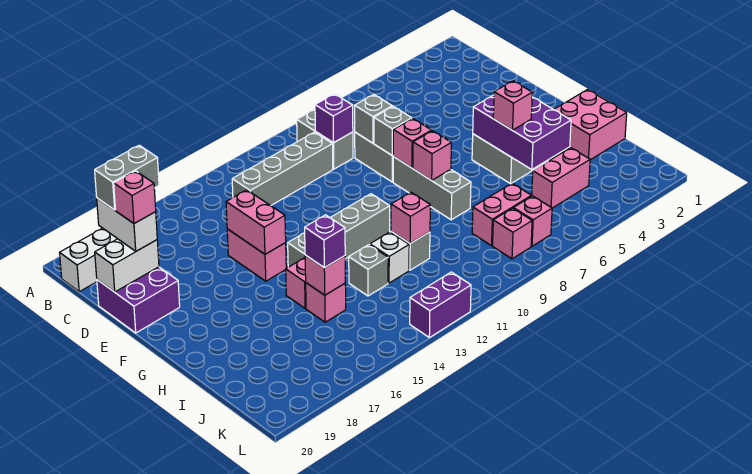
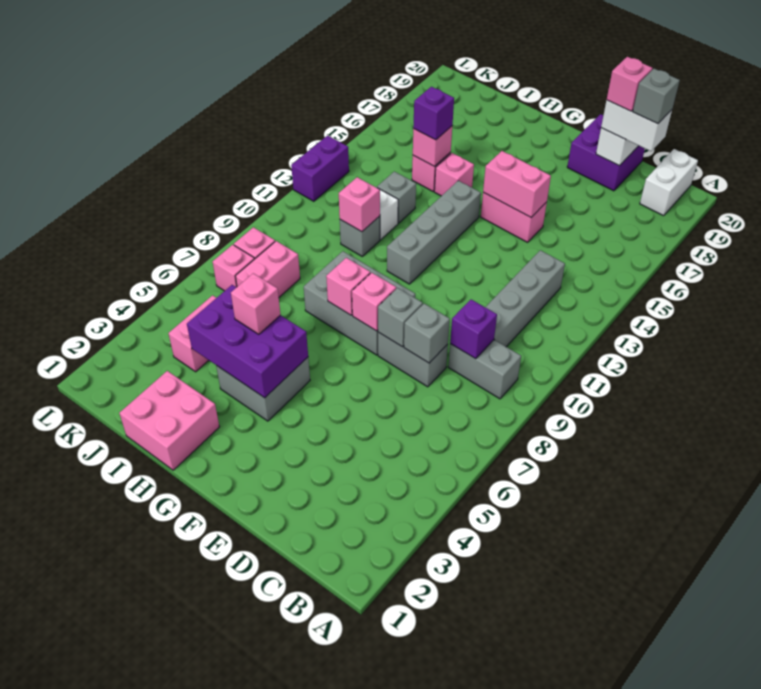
grey 1x2 brick [95,145,159,210] -> grey 1x1 brick [633,69,680,124]
grey 1x3 brick [393,157,471,220] -> grey 2x3 brick [304,251,415,355]

